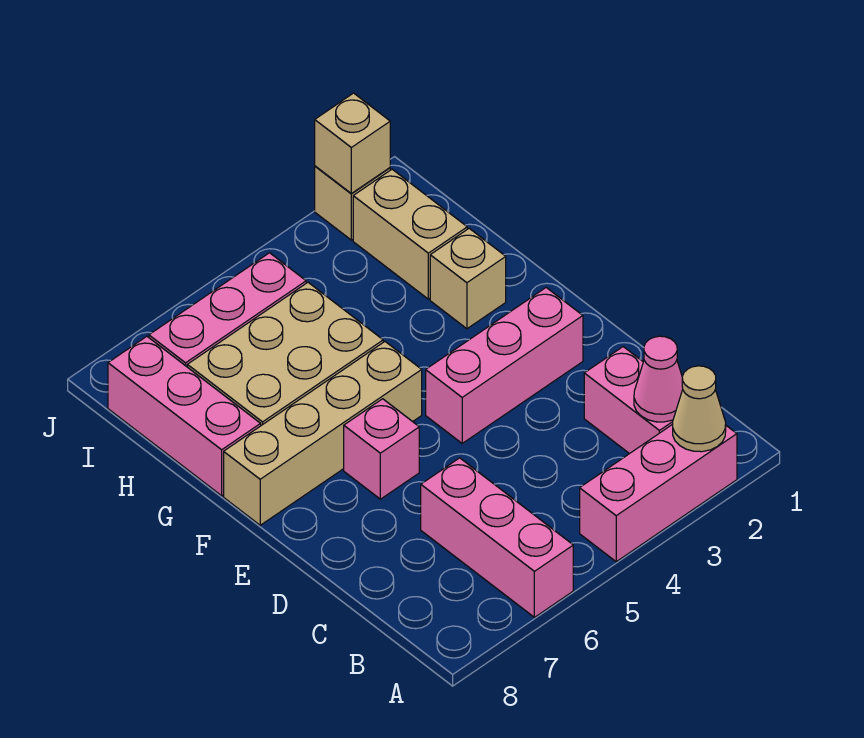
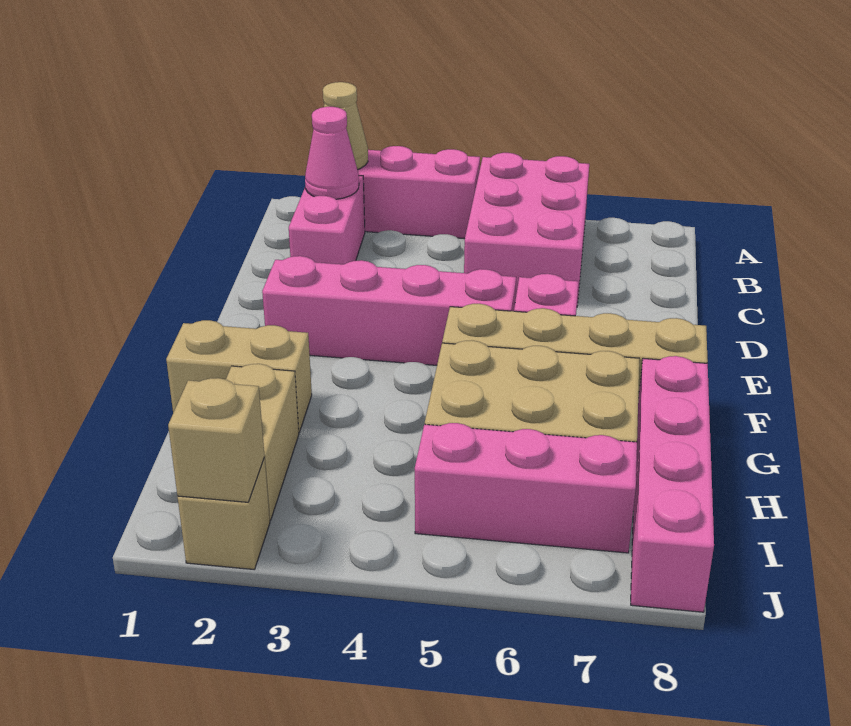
pink 1x3 brick [421,458,573,617] -> pink 2x3 brick [464,153,589,305]
pink 1x3 brick [426,288,583,443] -> pink 1x4 brick [262,256,516,365]
tan 1x1 brick [430,228,506,329] -> tan 1x2 brick [166,320,312,432]
pink 1x3 brick [108,336,261,496] -> pink 1x4 brick [631,356,714,612]

